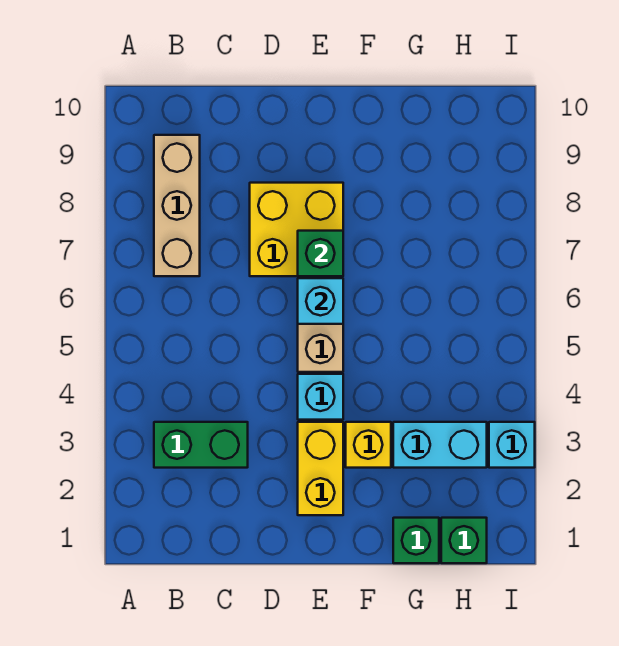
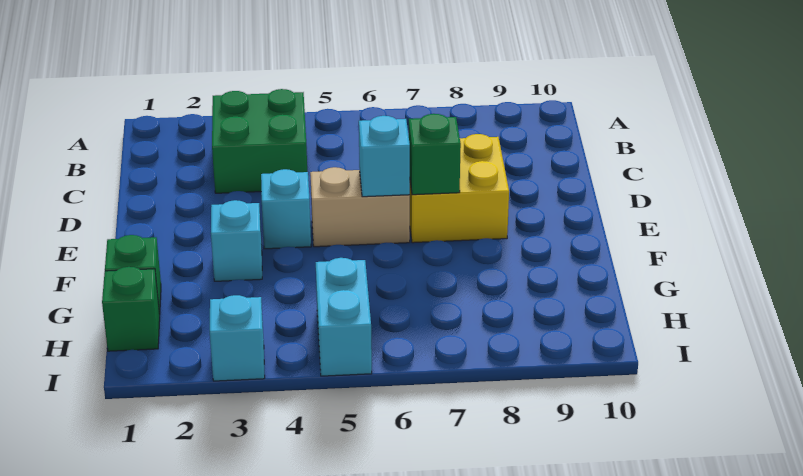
green 1x2 brick [154,422,248,468] -> green 2x2 brick [212,89,307,193]
tan 1x3 brick [154,135,200,276] -> none
yellow 1x2 brick [298,422,343,515] -> none
yellow 1x1 brick [346,422,391,468] -> cyan 1x1 brick [211,200,262,281]
cyan 1x2 brick [393,422,487,468] -> cyan 1x2 brick moved to [316,258,372,376]

